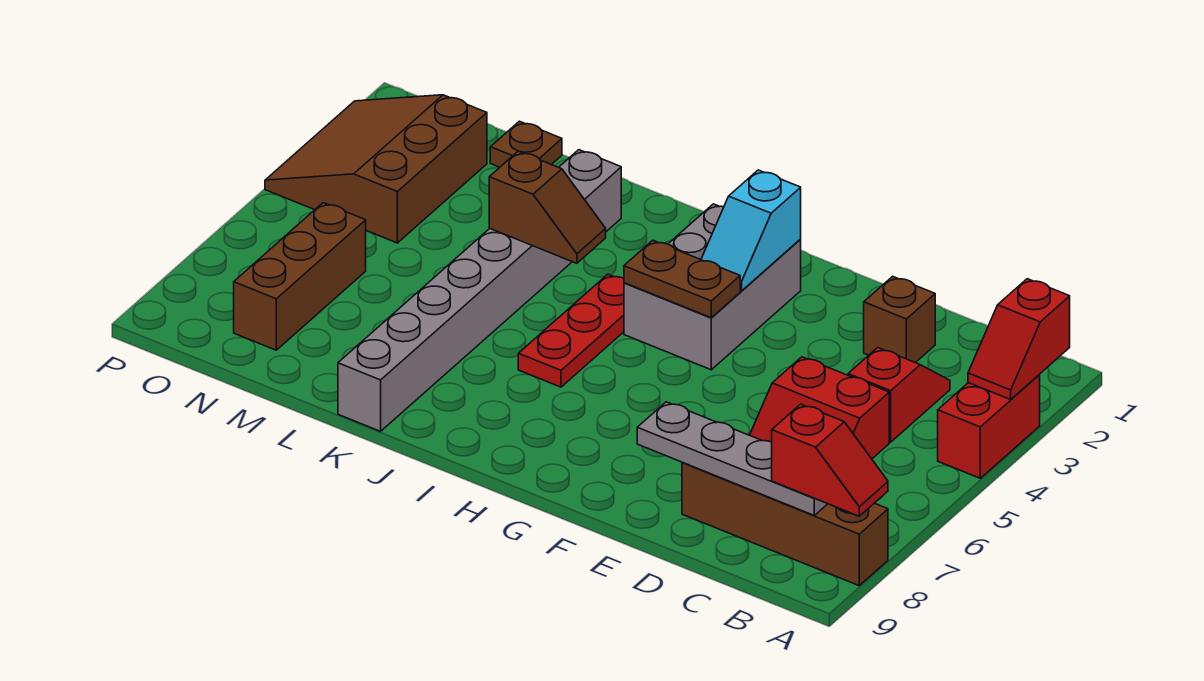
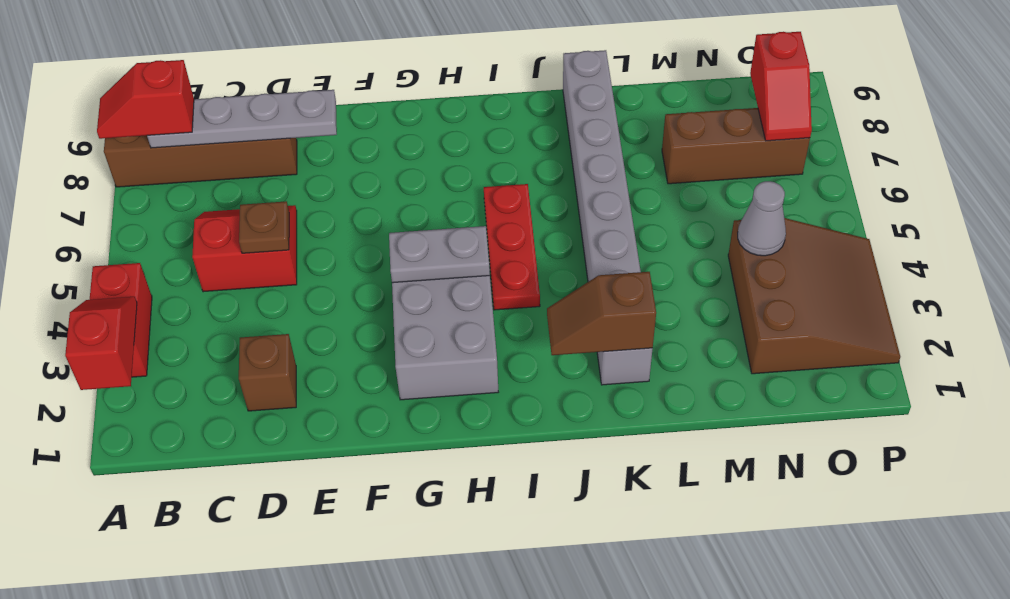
red 1x2 slope [848,348,950,442] -> red 1x2 slope moved to [750,32,812,141]
cyan 1x2 slope [701,170,801,291] -> none
brown 1x2 plate [624,240,740,318] -> grey 1x2 plate [389,226,490,283]
brown 1x2 slope [489,151,606,263] -> brown 1x2 slope moved to [547,272,656,355]
brown 1x1 plate [490,121,562,167] -> brown 1x1 plate moved to [239,201,289,253]
none -> grey 1x1 cone [738,181,786,256]
brown 1x3 brick [234,203,366,350] -> brown 1x3 brick turned to [662,108,810,184]

